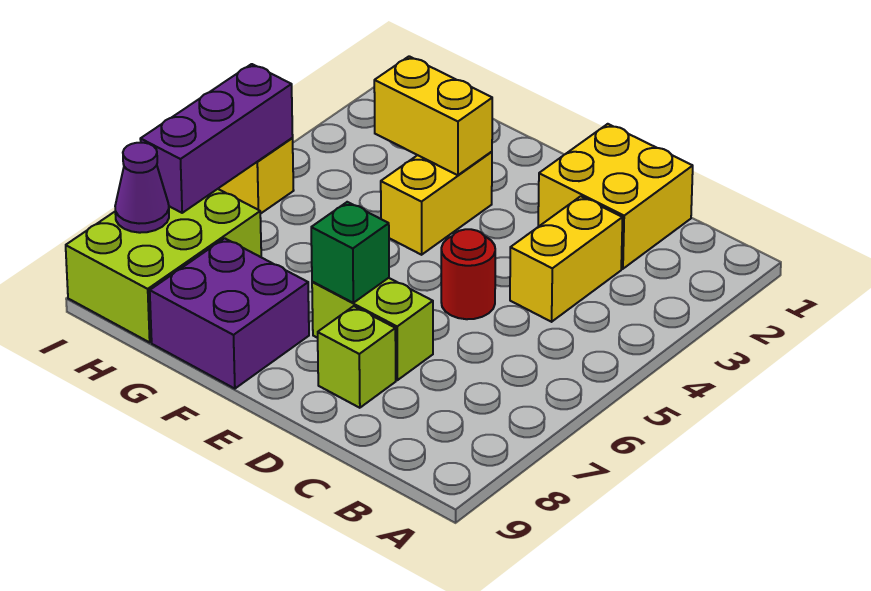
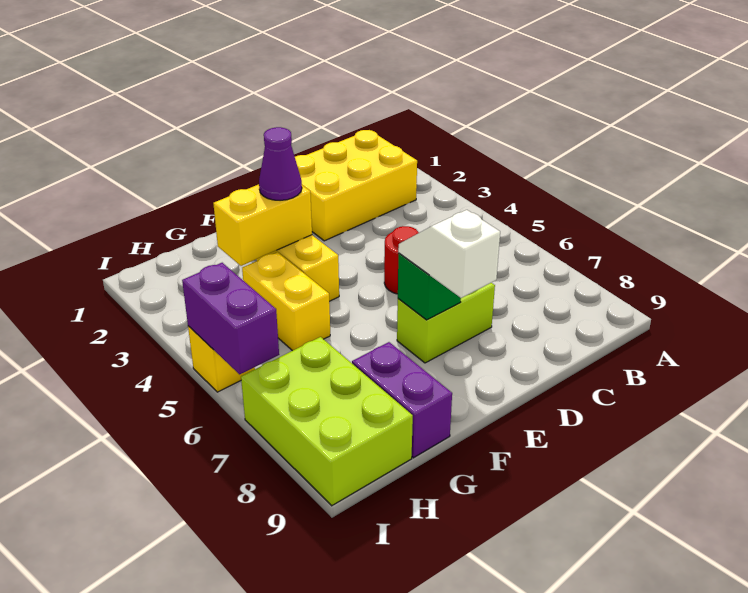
yellow 2x2 brick [538,124,693,269] -> yellow 2x3 brick [295,130,417,241]
yellow 1x2 brick [510,196,623,322] -> yellow 1x2 brick moved to [242,252,330,351]
lime 1x1 brick [318,306,396,408] -> none
none -> white 1x2 slope [398,210,500,298]
purple 2x2 brick [150,238,309,389] -> purple 1x2 brick [352,342,452,458]
purple 1x3 brick [140,64,293,213] -> purple 1x2 brick [182,263,279,374]
purple 1x1 cone [115,143,169,233] -> purple 1x1 cone moved to [259,127,302,200]

